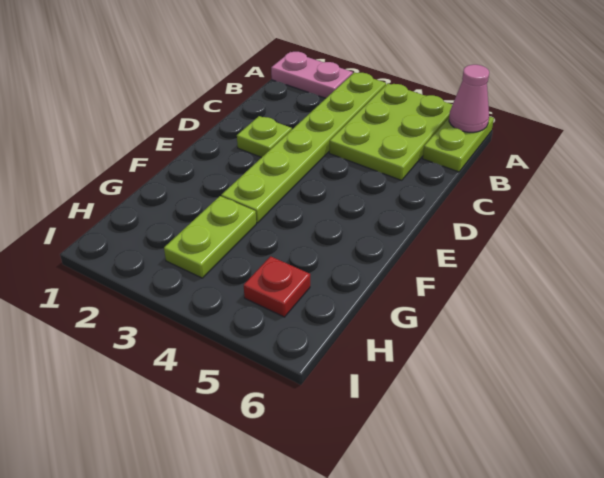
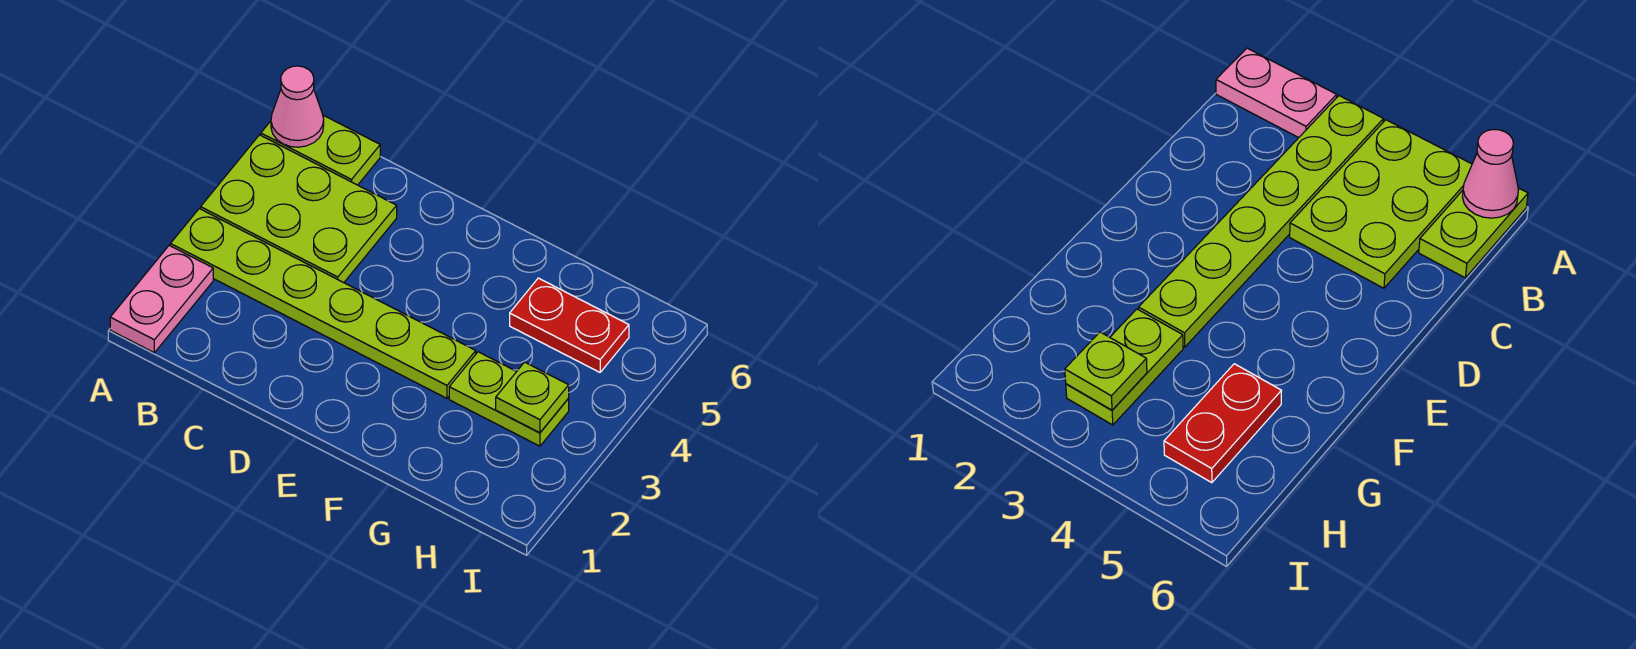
lime 1x1 plate [237,116,292,158] -> lime 1x1 plate moved to [496,362,569,433]
red 1x1 plate [244,256,310,317] -> red 1x2 plate [510,278,629,372]

